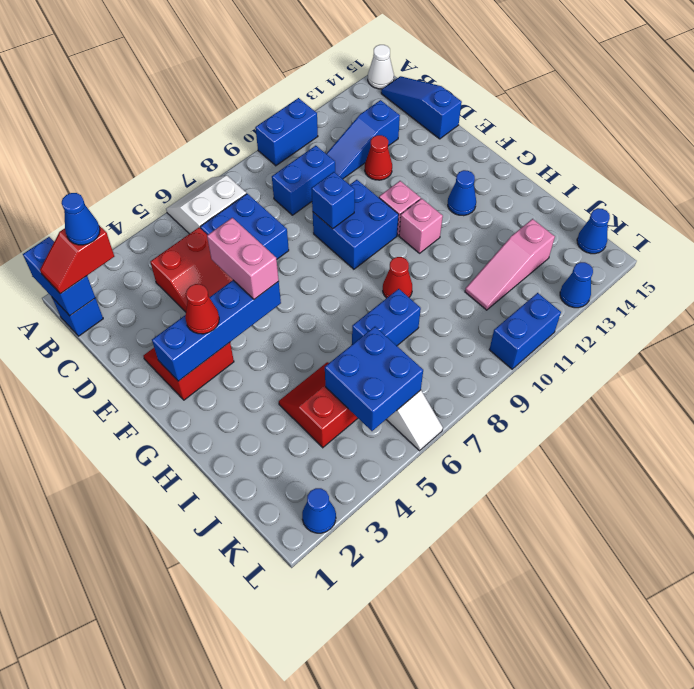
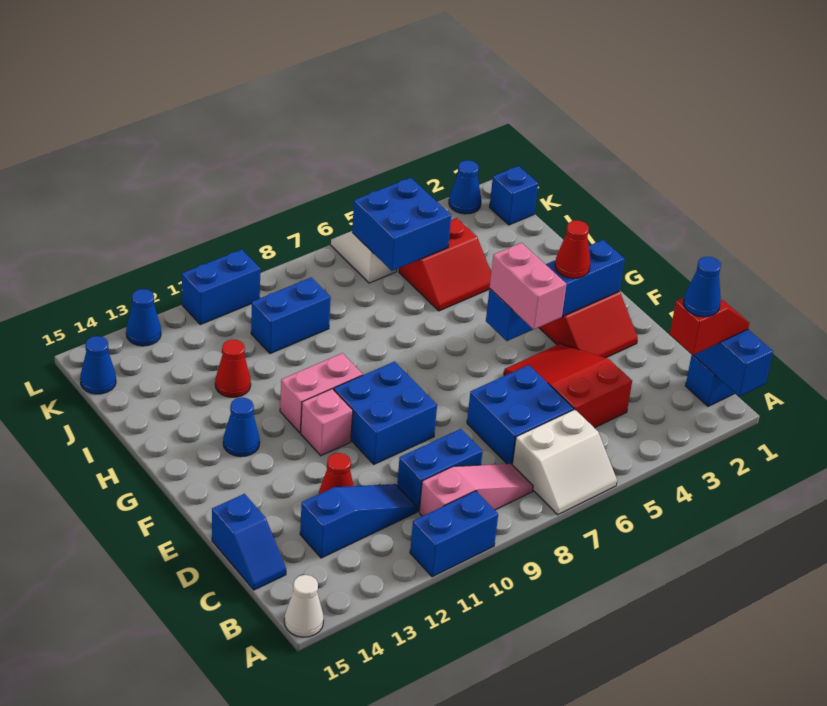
blue 1x3 slope [381,76,462,139] -> blue 1x2 slope [212,494,286,590]
red 2x2 slope [150,227,233,312] -> red 2x3 slope [504,344,632,428]
blue 1x1 brick [311,172,355,229] -> blue 1x1 brick moved to [490,166,538,225]
pink 1x1 brick [399,198,443,253] -> pink 1x2 brick [280,353,363,433]
red 1x1 cone [383,257,412,298] -> red 1x1 cone moved to [215,340,251,397]
blue 1x2 brick [352,289,421,346] -> blue 1x2 brick moved to [251,277,331,354]
pink 1x3 slope [465,219,555,310] -> pink 1x3 slope moved to [419,464,533,516]

